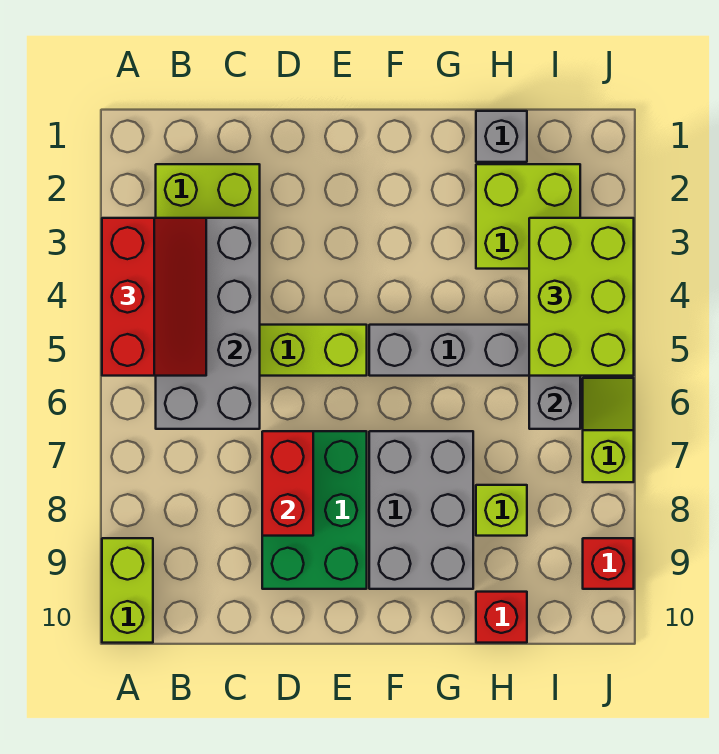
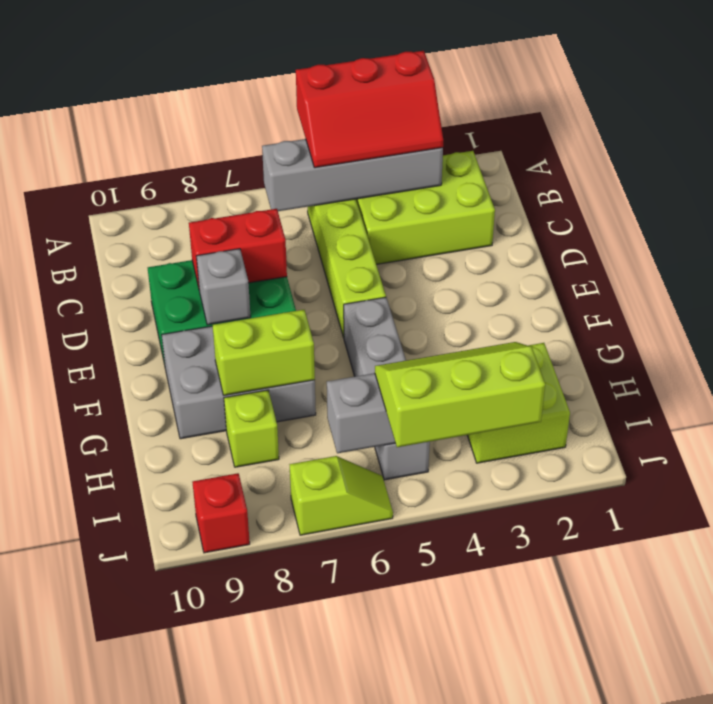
lime 1x2 brick [102,538,153,643] -> lime 1x2 brick moved to [213,310,315,395]
grey 2x4 brick [156,218,260,429] -> grey 1x4 brick [262,139,443,211]
grey 1x1 brick [476,111,527,162] -> grey 1x1 brick moved to [196,249,251,325]
red 1x1 brick [476,592,527,643] -> none
lime 2x3 brick [529,218,634,376] -> lime 2x3 slope [375,342,545,447]

